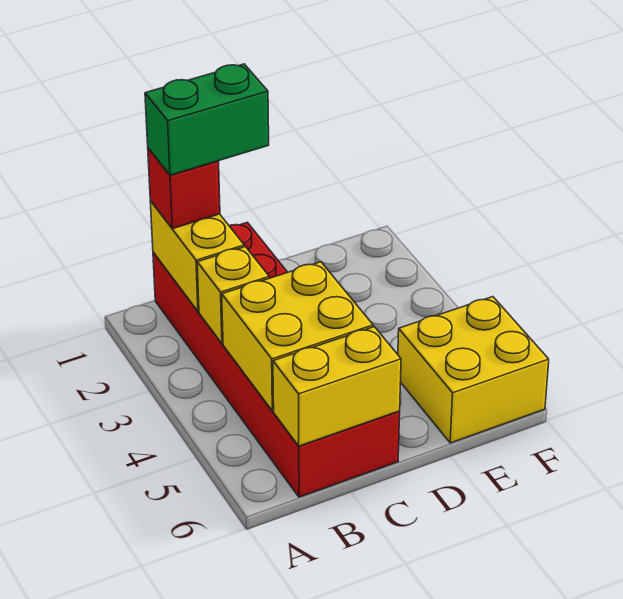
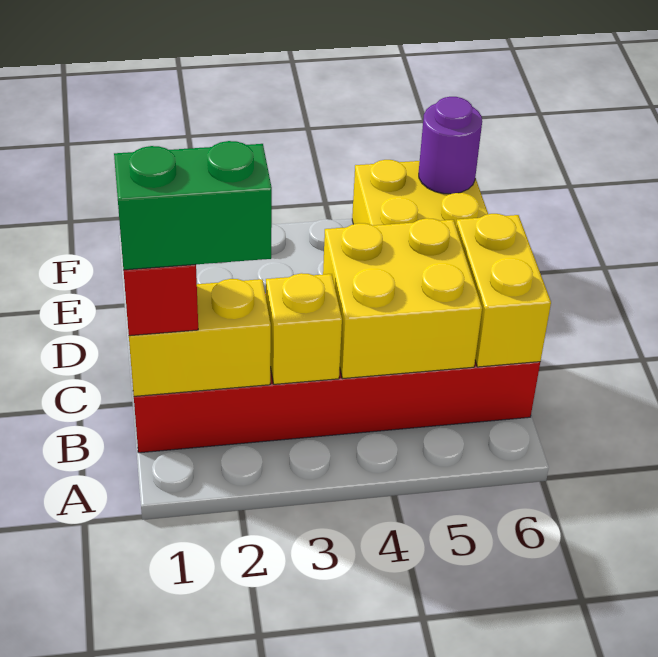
green 1x2 brick [145,64,269,175] -> green 1x2 brick turned to [114,141,272,270]
none -> purple 1x1 round brick [419,97,482,194]

